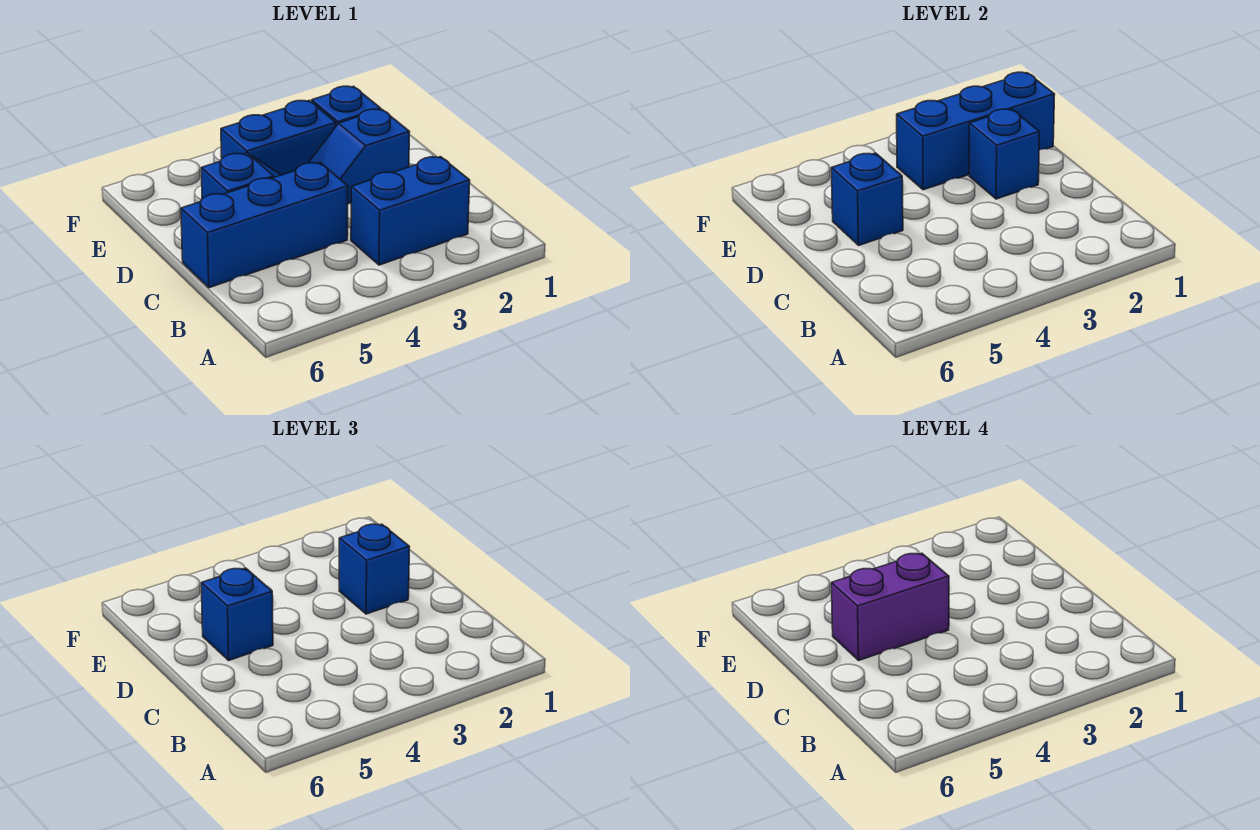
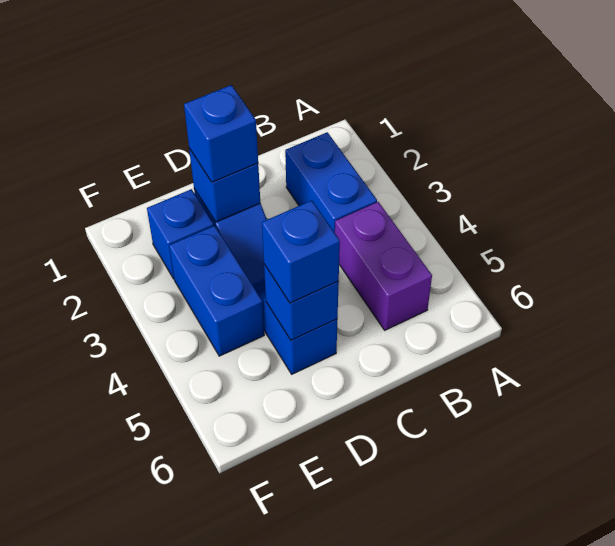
blue 1x3 brick [181,163,348,288] -> none
purple 1x2 brick [831,553,949,660] -> purple 1x2 brick moved to [335,202,432,330]
blue 1x3 brick [897,72,1055,190] -> none

